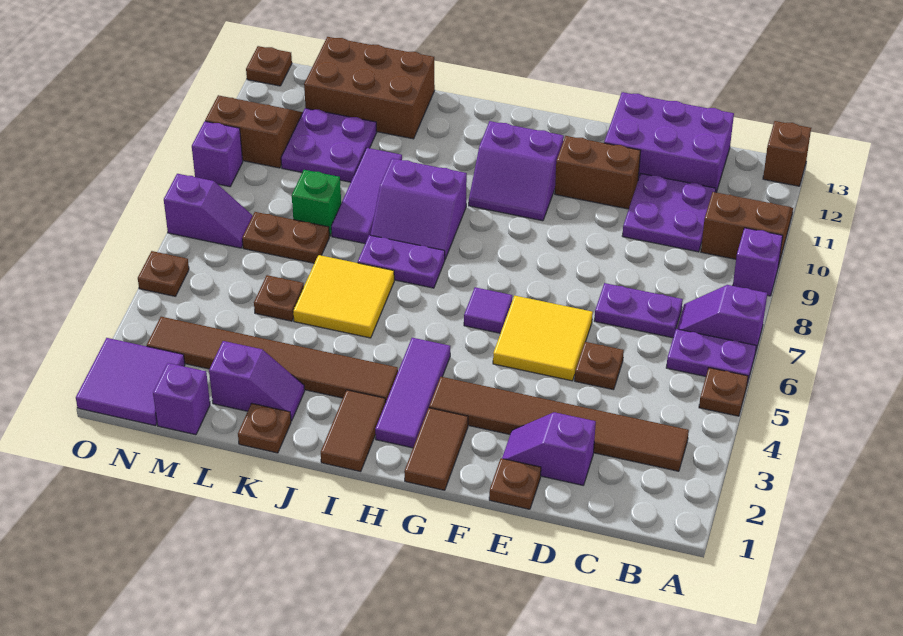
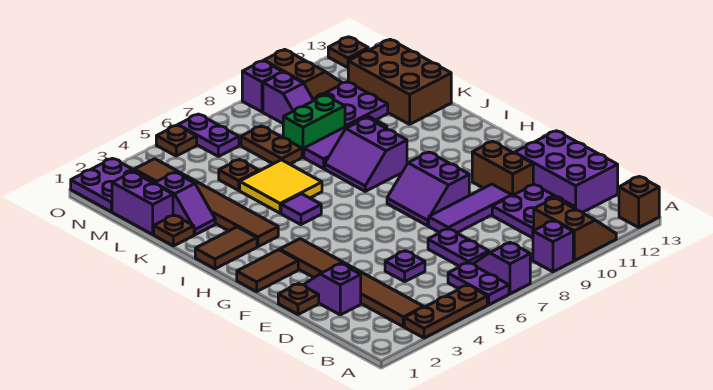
brown 1x1 plate [699,368,748,416] -> brown 1x3 plate [404,285,487,338]
brown 1x1 plate [575,342,624,390] -> purple 1x1 plate [385,251,425,282]
yellow 2x2 tile [493,296,593,381] -> none
purple 1x1 tile [464,287,512,333] -> purple 1x1 tile moved to [281,194,321,225]
purple 2x2 slope [469,121,564,221] -> purple 2x2 slope moved to [387,152,469,226]
purple 1x3 tile [375,338,450,448] -> purple 1x3 tile moved to [429,184,512,233]
purple 1x2 plate [358,235,445,288] -> purple 1x2 plate moved to [178,114,239,156]
green 1x1 brick [292,170,341,236] -> green 1x2 brick [283,95,345,157]
purple 1x1 brick [153,363,210,435] -> purple 1x2 brick [112,172,173,234]
purple 2x2 tile [76,338,185,426] -> purple 2x2 plate [71,158,153,212]
purple 1x2 slope [164,174,253,248] -> purple 1x2 slope moved to [263,72,314,123]

